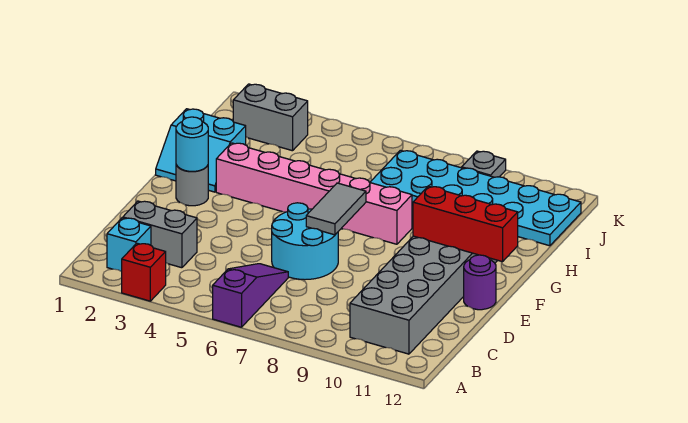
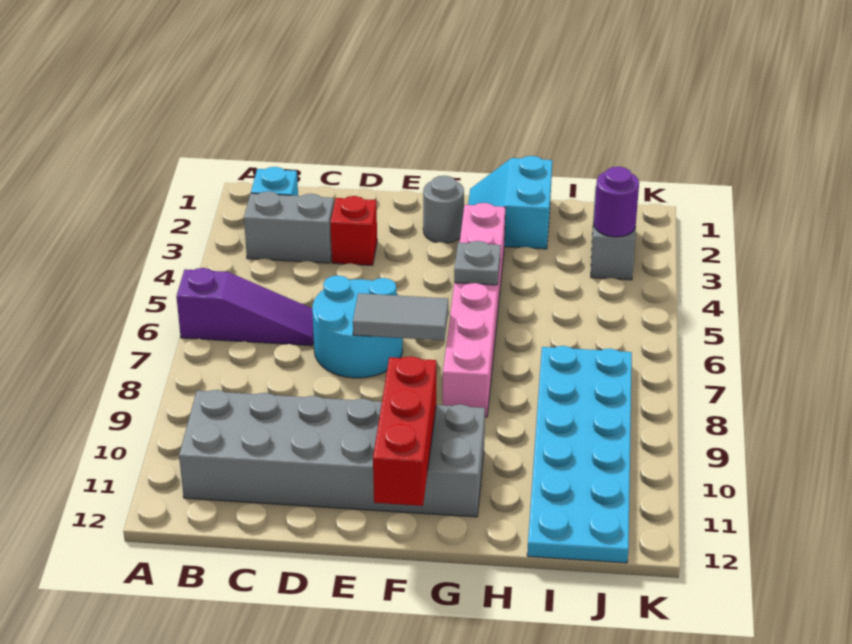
red 1x1 brick [122,243,166,301] -> red 1x1 brick moved to [330,196,377,265]
grey 1x2 brick [123,201,197,268] -> grey 1x2 brick turned to [244,191,334,263]
purple 1x1 round brick [464,255,496,310] -> purple 1x1 round brick moved to [594,166,639,237]
cyan 1x1 round brick [176,117,208,171] -> none
grey 1x1 plate [462,151,506,177] -> grey 1x1 plate moved to [454,241,501,285]

